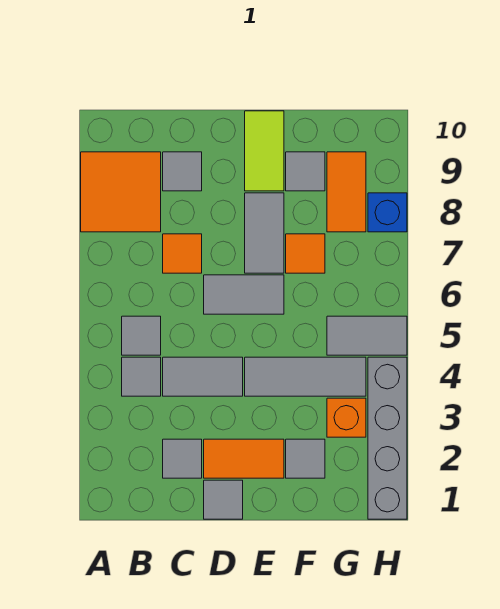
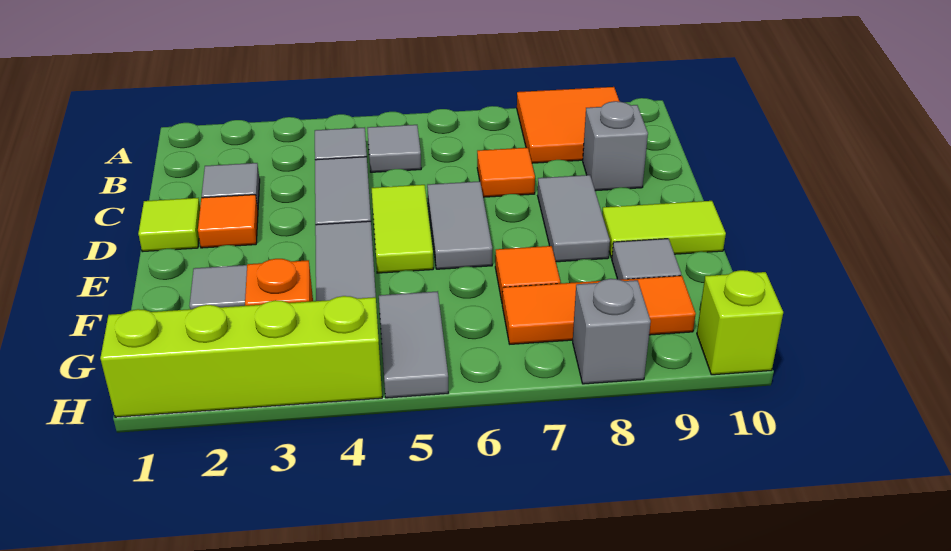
grey 1x1 tile [163,152,202,191] -> grey 1x1 brick [583,101,648,191]
grey 1x1 tile [204,480,243,519] -> lime 1x1 tile [138,198,200,252]
orange 1x2 tile [204,439,284,478] -> orange 1x1 tile [198,195,258,248]
none -> lime 1x2 tile [372,185,433,273]
grey 1x2 tile [245,193,284,273] -> grey 1x2 tile turned to [538,175,610,262]
orange 1x2 tile [327,152,366,232] -> orange 1x3 tile [502,276,696,344]
grey 1x4 brick [368,357,407,519] -> lime 1x4 brick [100,296,382,417]
blue 1x1 brick [368,193,407,232] -> grey 1x1 brick [573,279,651,384]
none -> lime 1x1 brick [697,270,783,375]

